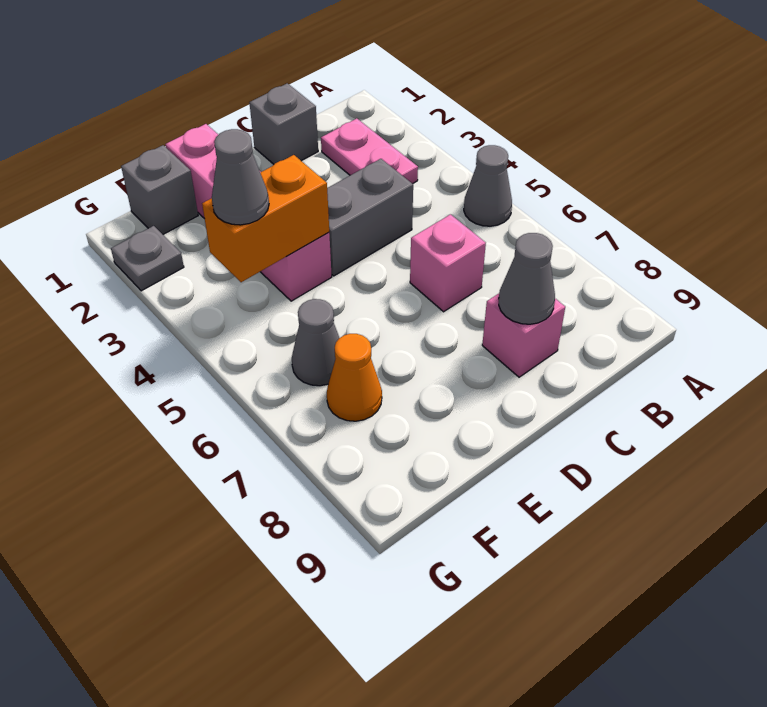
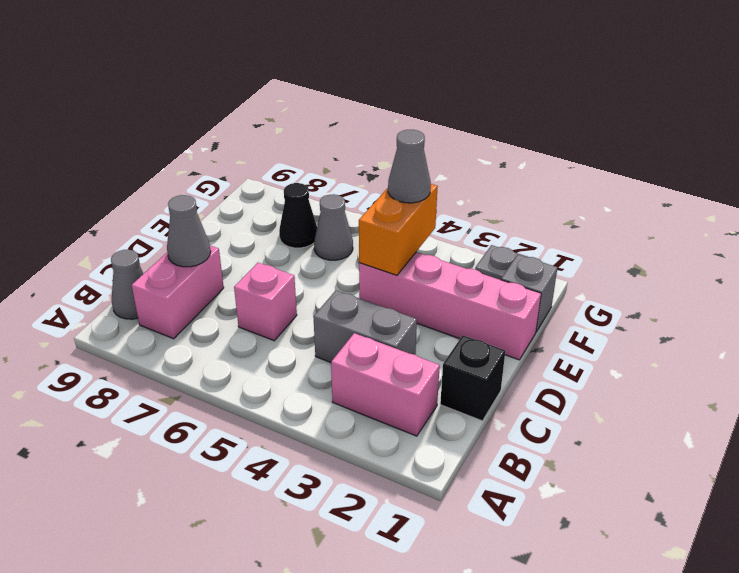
grey 1x1 cone [464,145,512,226] -> grey 1x1 cone moved to [111,250,143,319]
pink 1x2 plate [321,118,418,184] -> pink 1x2 brick [331,333,440,436]
grey 1x1 brick [249,83,318,164] -> black 1x1 brick [440,335,505,421]
grey 1x2 brick [327,159,413,276] -> grey 1x2 brick turned to [313,290,417,362]
pink 1x1 brick [482,294,565,377] -> pink 1x2 brick [132,246,224,339]
orange 1x1 cone [327,334,382,421] -> black 1x1 cone [279,183,317,248]

